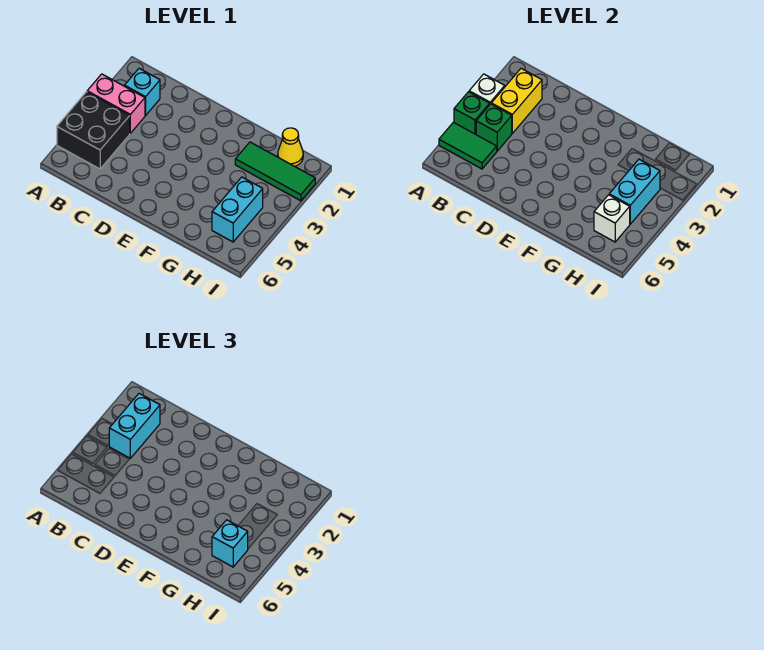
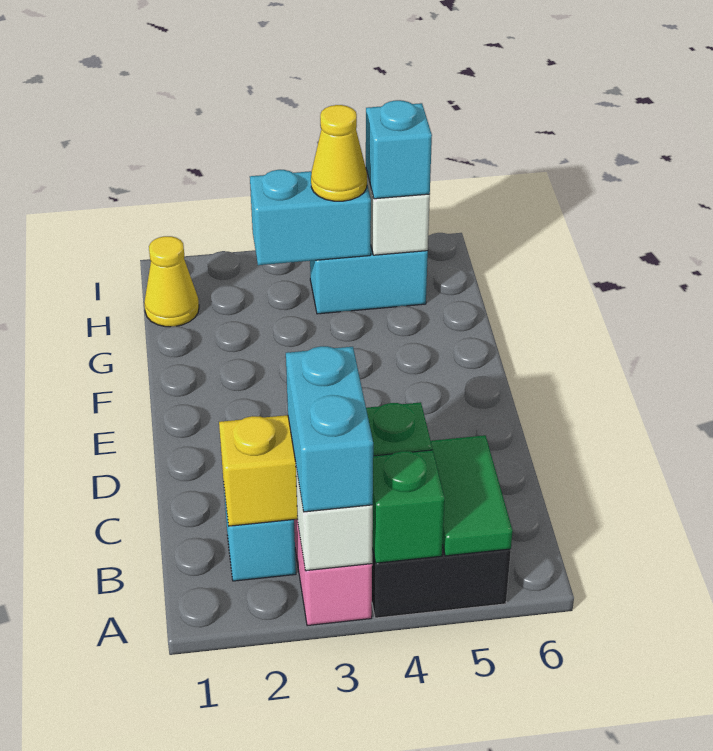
cyan 1x2 brick [109,393,160,458] -> cyan 1x2 brick turned to [286,346,373,512]
green 1x3 tile [235,142,315,201] -> none
none -> yellow 1x1 cone [311,105,367,201]

